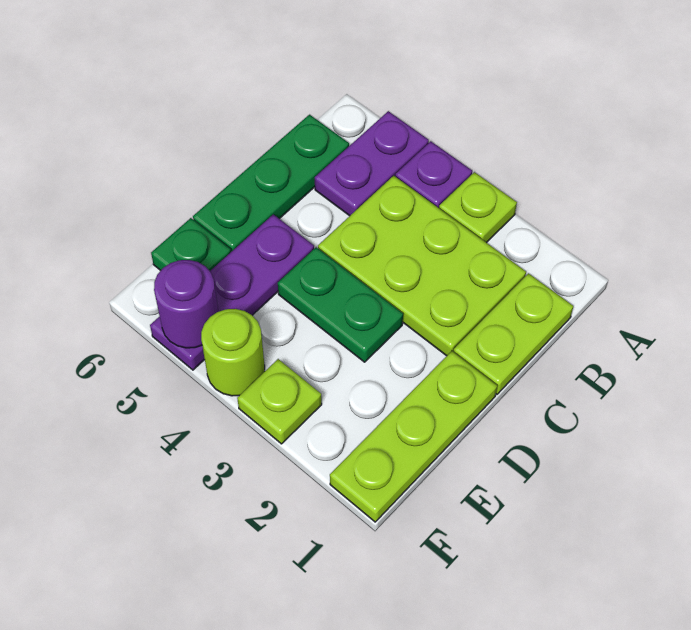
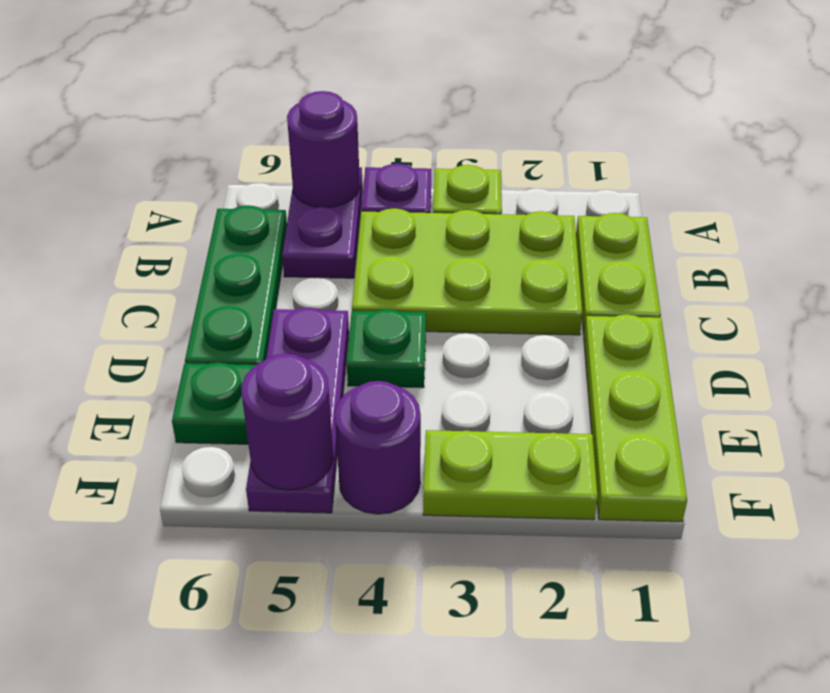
none -> purple 1x1 round brick [287,91,360,208]
green 1x2 plate [278,247,403,362] -> green 1x1 plate [347,309,426,388]
lime 1x1 plate [237,359,322,444] -> lime 1x2 plate [423,430,598,520]
lime 1x1 round brick [201,309,265,396] -> purple 1x1 round brick [335,381,421,514]

